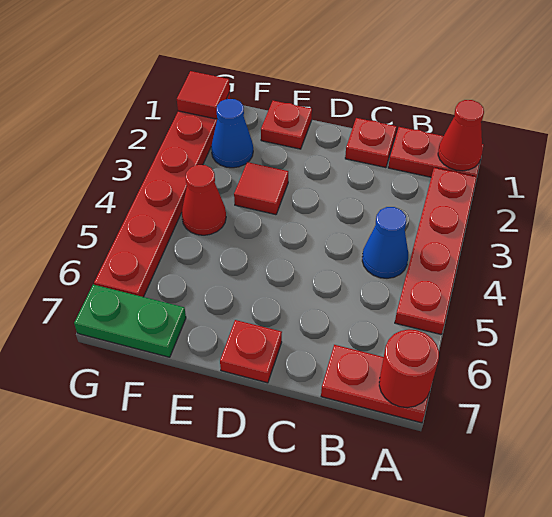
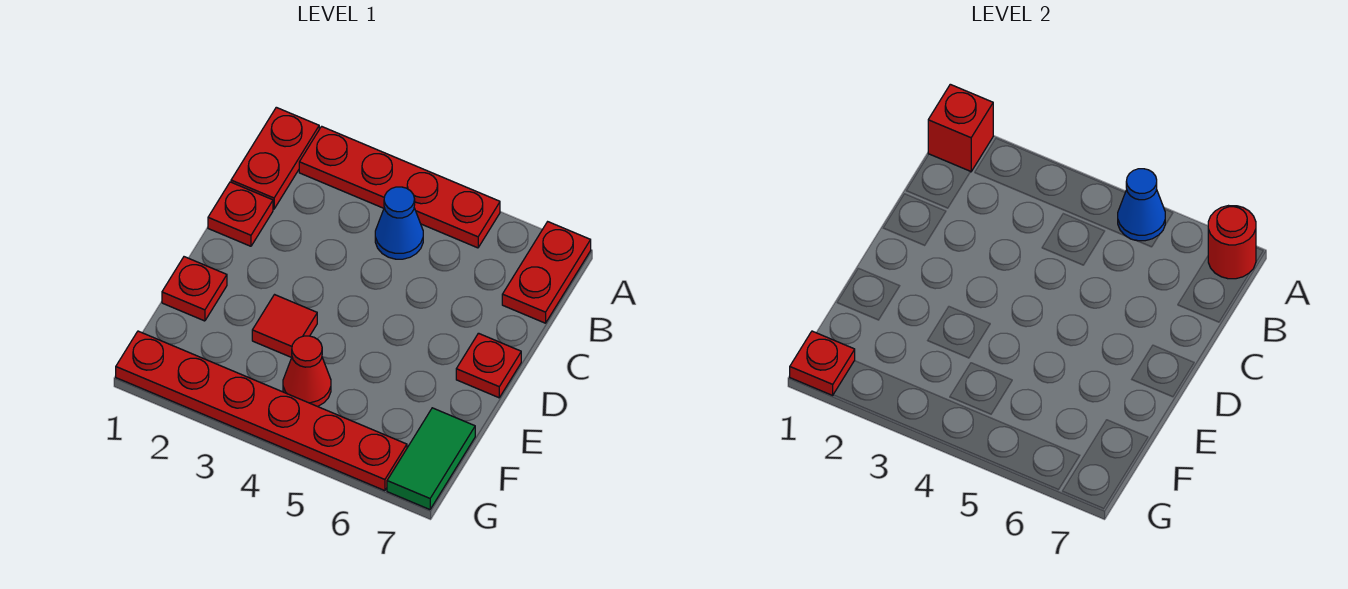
red 1x1 cone [438,100,484,171] -> red 1x1 brick [928,84,993,172]
blue 1x1 cone [211,99,253,168] -> blue 1x1 cone moved to [1118,169,1165,241]
green 1x2 plate [74,285,186,357] -> green 1x2 tile [387,408,475,510]
red 1x1 tile [177,71,230,119] -> red 1x1 plate [790,331,855,395]

